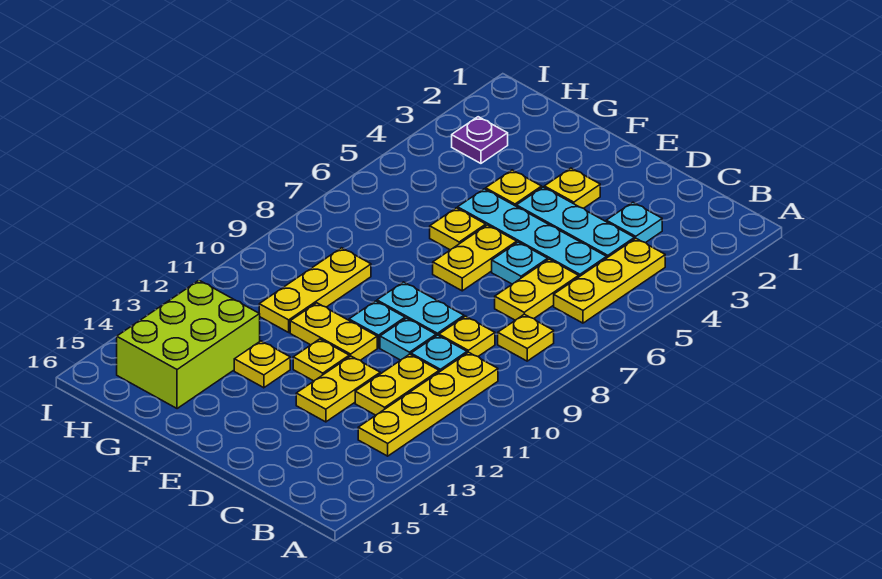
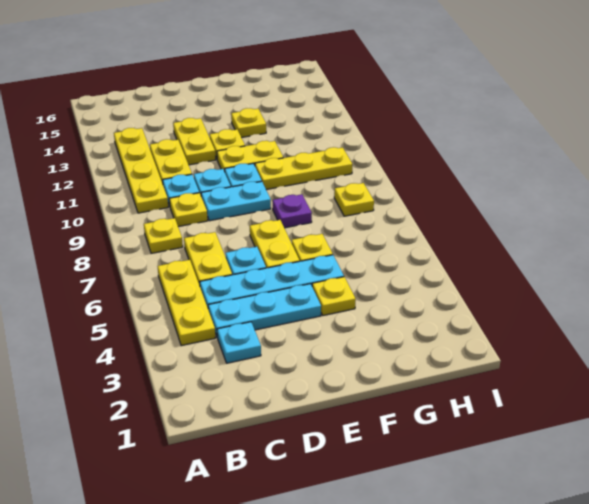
yellow 1x1 plate [544,168,600,208] -> yellow 1x1 plate moved to [334,183,374,216]
yellow 1x3 plate [259,248,371,332] -> yellow 1x3 plate turned to [255,147,352,190]
lime 2x3 brick [117,280,260,409] -> none
purple 1x1 plate [452,117,508,163] -> purple 1x1 plate moved to [273,194,312,228]

